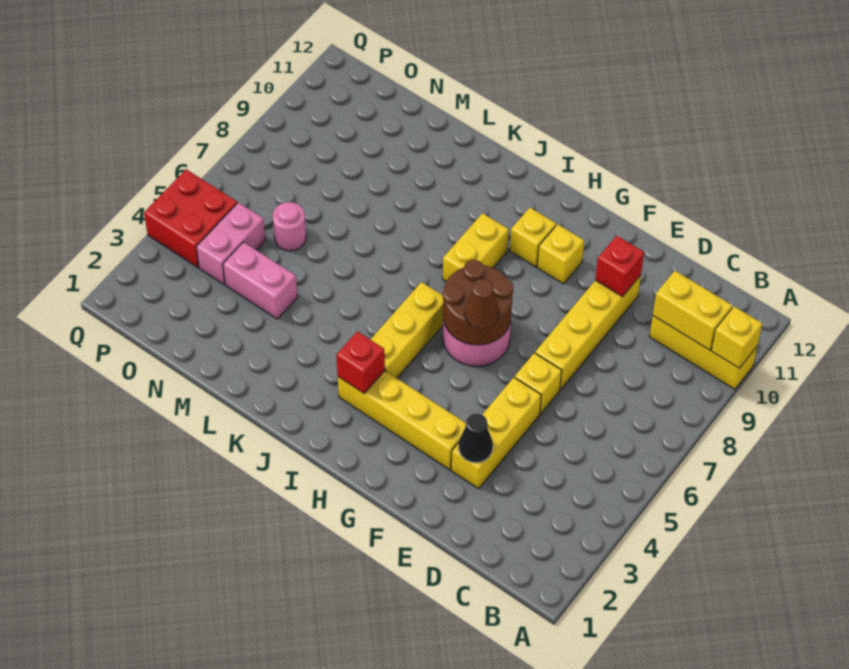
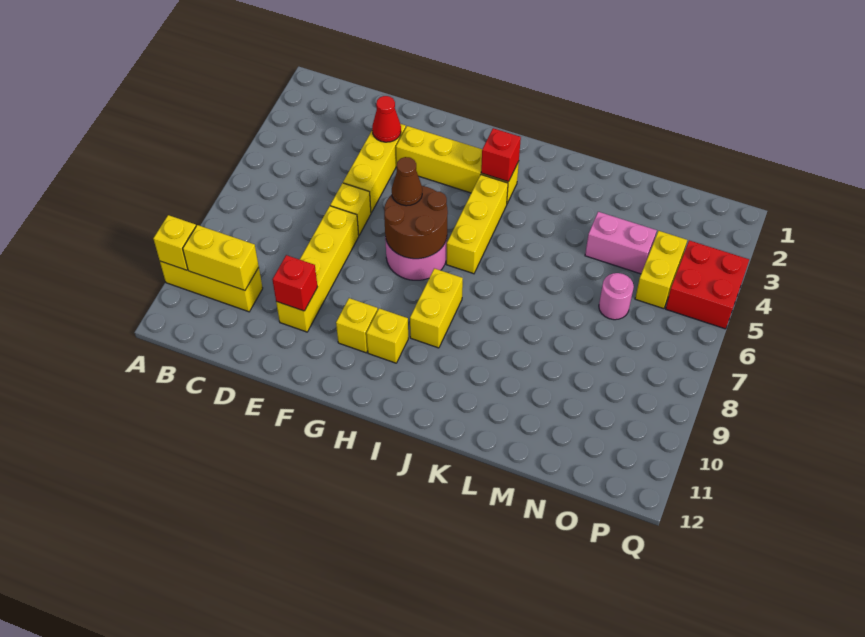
black 1x1 cone [459,413,493,463] -> red 1x1 cone [372,96,401,142]
pink 1x2 brick [196,203,266,284] -> yellow 1x2 brick [635,231,687,309]

